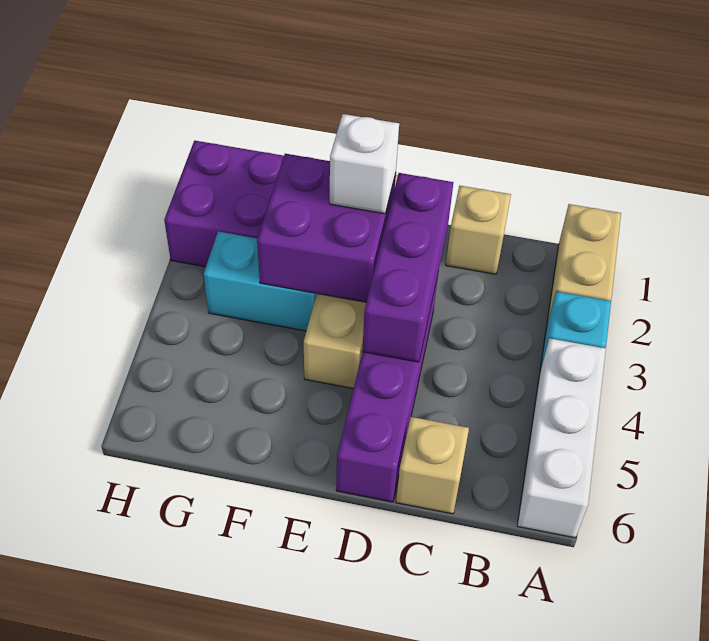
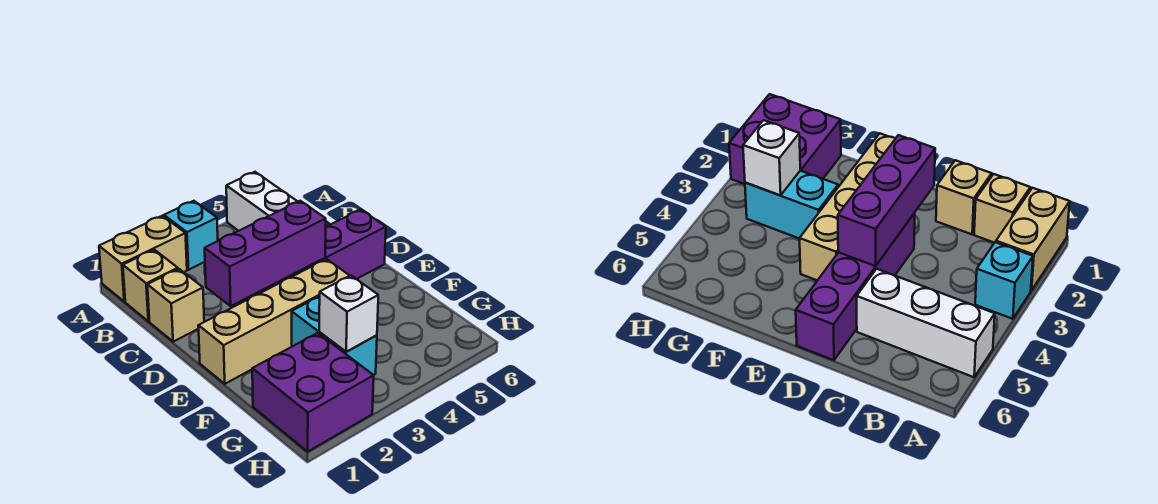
white 1x3 brick [517,338,606,538] -> white 1x3 brick turned to [226,172,329,231]
tan 1x1 brick [396,417,469,514] -> tan 1x1 brick moved to [123,250,178,321]
purple 2x2 brick [257,154,396,302] -> none
white 1x1 brick [330,114,399,214] -> white 1x1 brick moved to [319,275,378,352]

